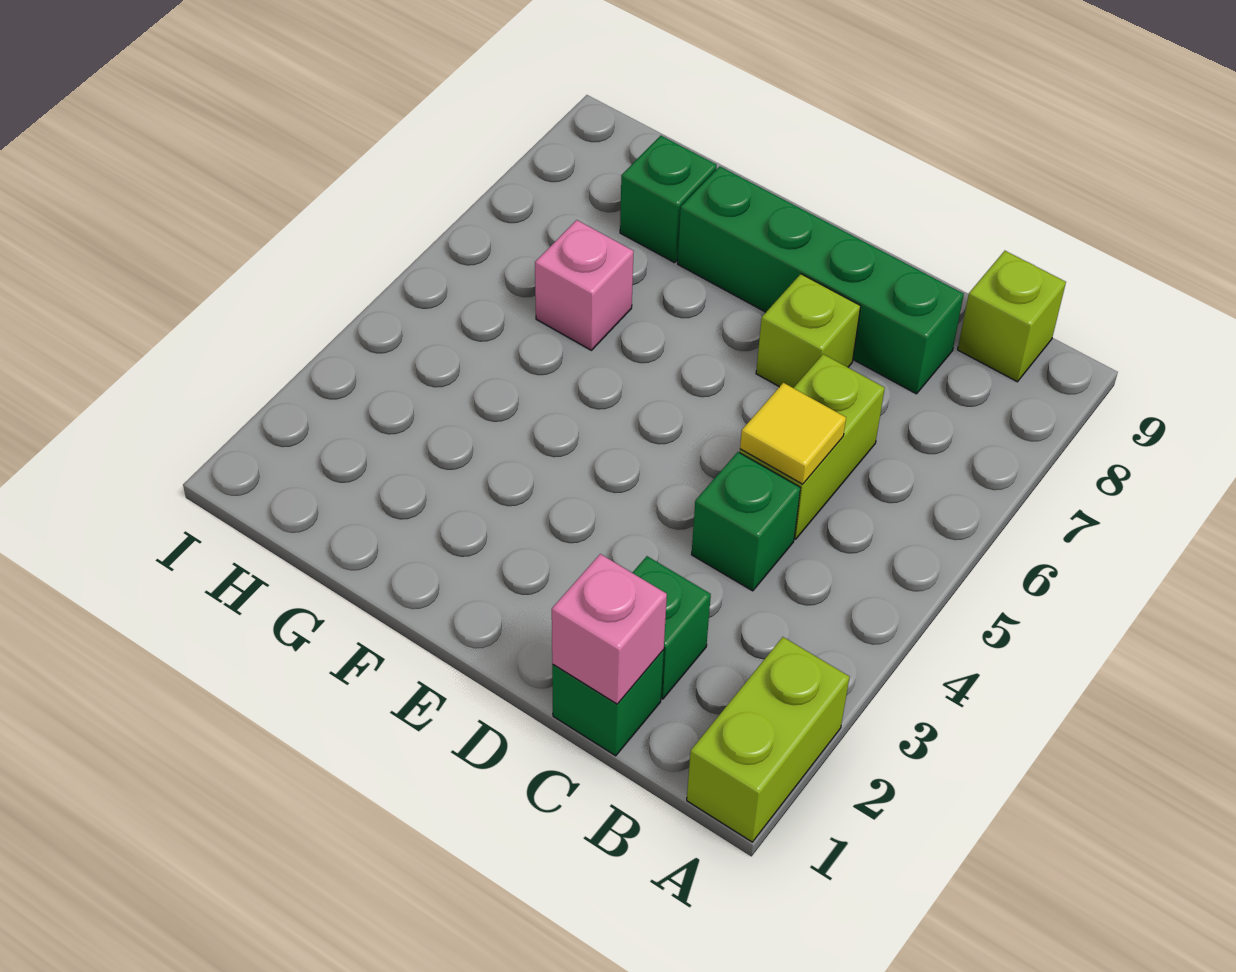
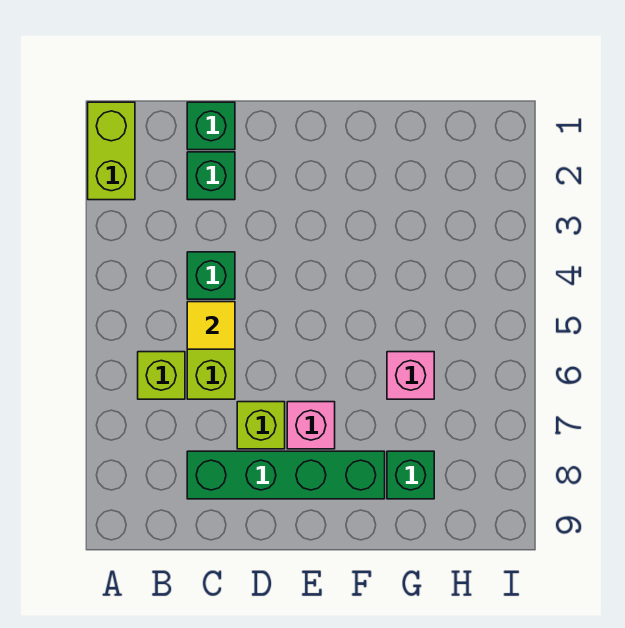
lime 1x1 brick [958,251,1066,382] -> lime 1x1 brick moved to [138,352,185,399]
pink 1x1 brick [552,554,667,704] -> pink 1x1 brick moved to [287,402,335,449]

